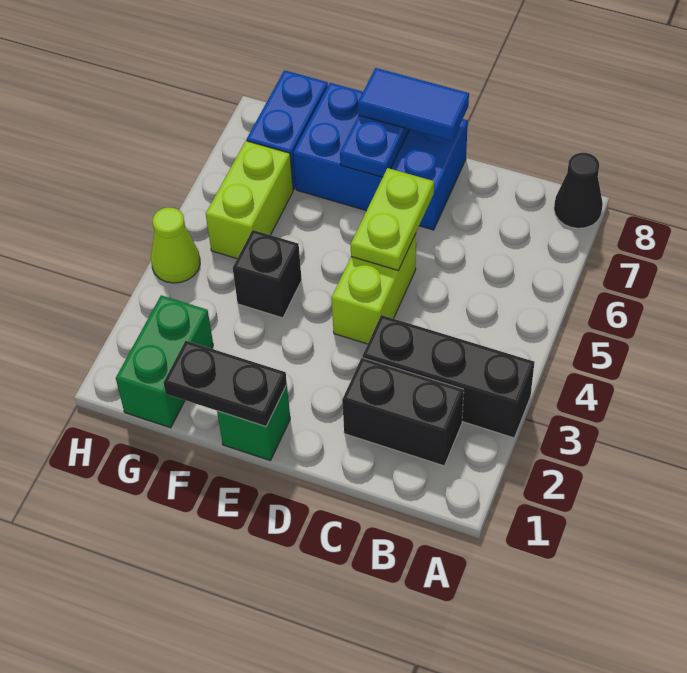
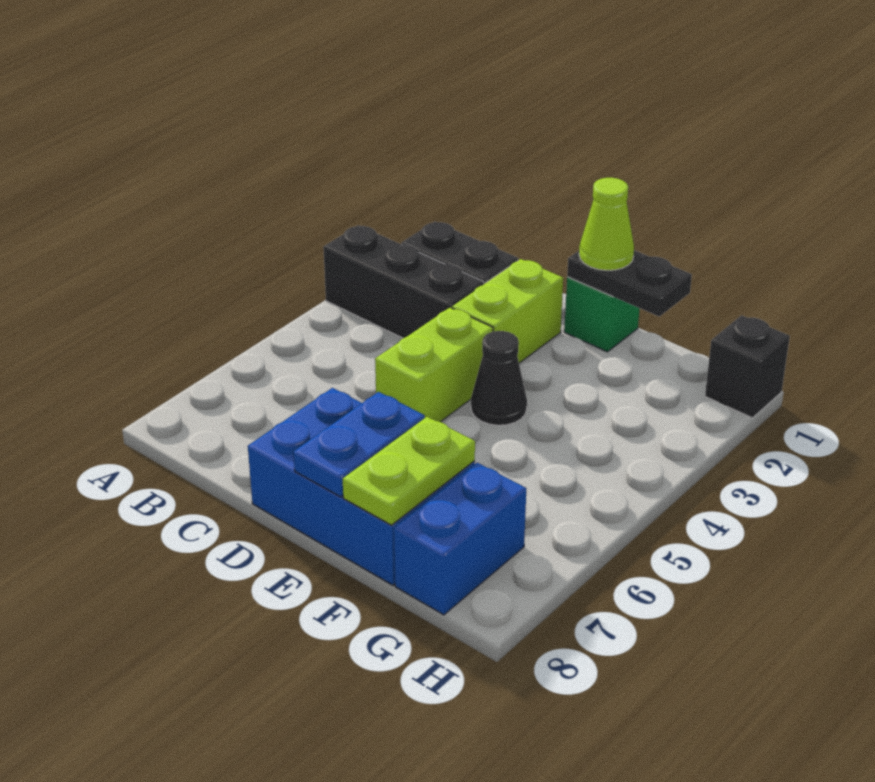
black 1x1 cone [554,153,603,228] -> black 1x1 cone moved to [471,331,527,425]
lime 1x2 plate [351,168,434,270] -> lime 1x2 plate moved to [343,417,475,525]
blue 1x2 tile [358,68,469,141] -> none
black 1x1 brick [233,230,302,318] -> black 1x1 brick moved to [705,315,790,418]
green 1x2 brick [116,295,213,428] -> none
lime 1x2 brick [206,141,293,259] -> lime 1x2 brick moved to [452,259,563,363]
lime 1x1 cone [151,208,200,283] -> lime 1x1 cone moved to [579,178,634,270]

